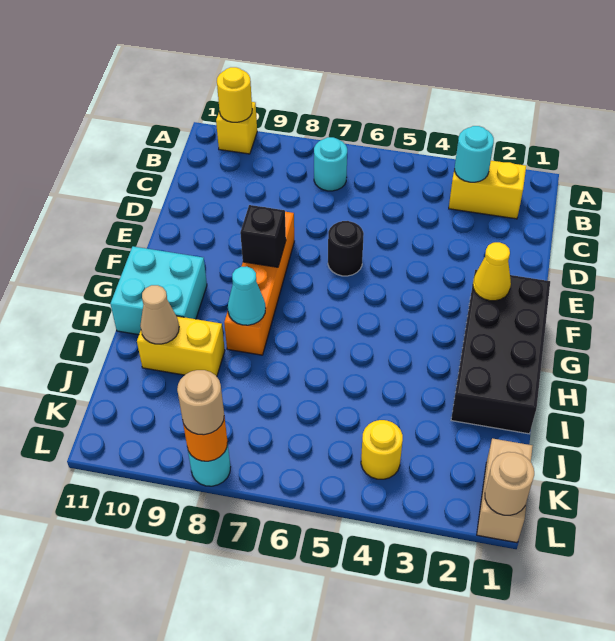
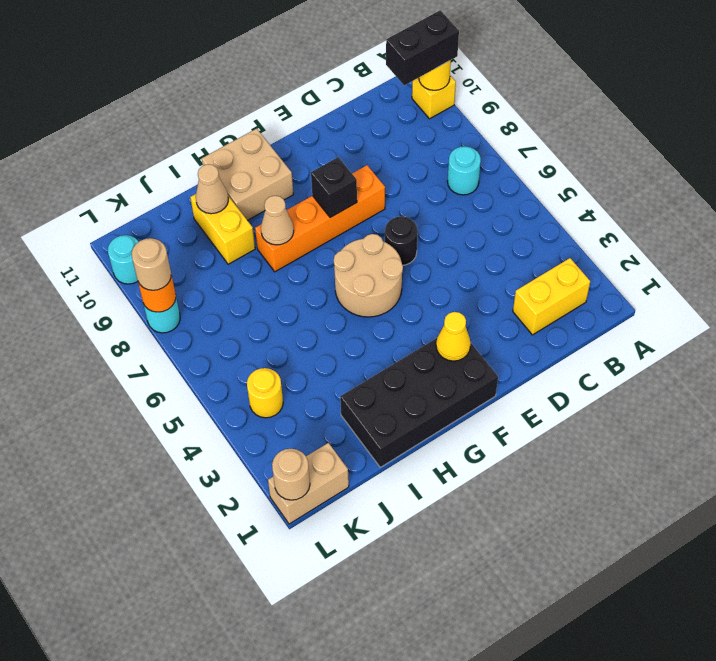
none -> black 1x2 brick [386,10,459,85]
yellow 1x2 brick [449,161,526,219] -> yellow 1x2 brick turned to [513,258,590,335]
cyan 1x1 round brick [455,126,494,182] -> cyan 1x1 round brick moved to [108,235,139,284]
none -> tan 2x2 round brick [334,234,403,317]
cyan 2x2 brick [111,246,207,335] -> tan 2x2 brick [202,129,293,220]
cyan 1x1 cone [228,266,266,325] -> tan 1x1 cone [261,196,294,245]

